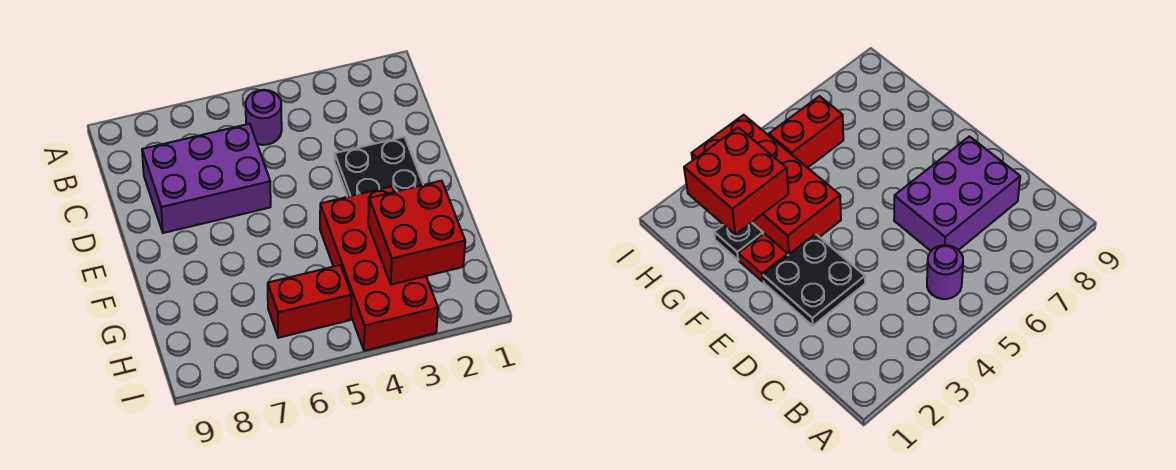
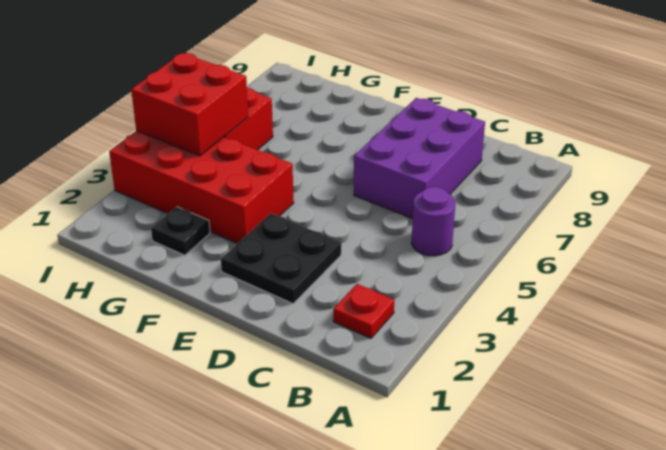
red 1x1 plate [738,234,788,281] -> red 1x1 plate moved to [333,284,394,338]
red 2x2 brick [368,181,465,284] -> red 2x2 brick moved to [131,53,248,156]

